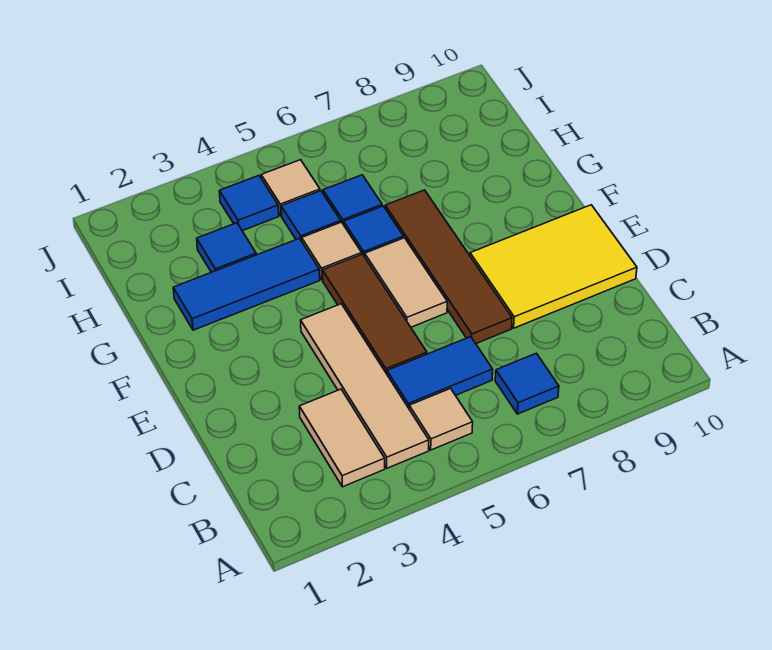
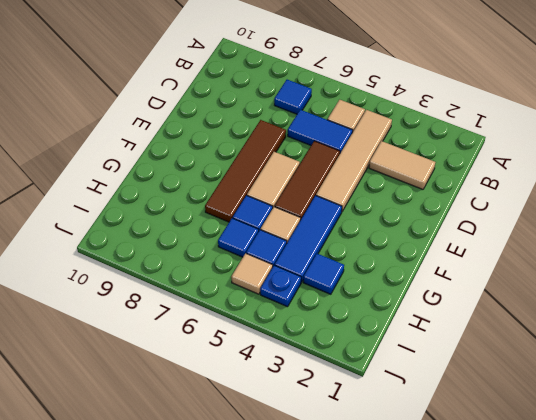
tan 1x2 tile [299,389,385,487] -> tan 1x2 tile turned to [369,141,435,189]
yellow 2x3 tile [470,205,637,328] -> none
blue 1x3 tile [173,238,320,330] -> blue 1x3 tile turned to [275,196,342,282]
blue 1x1 tile [219,176,279,231] -> blue 1x1 plate [260,265,301,307]

